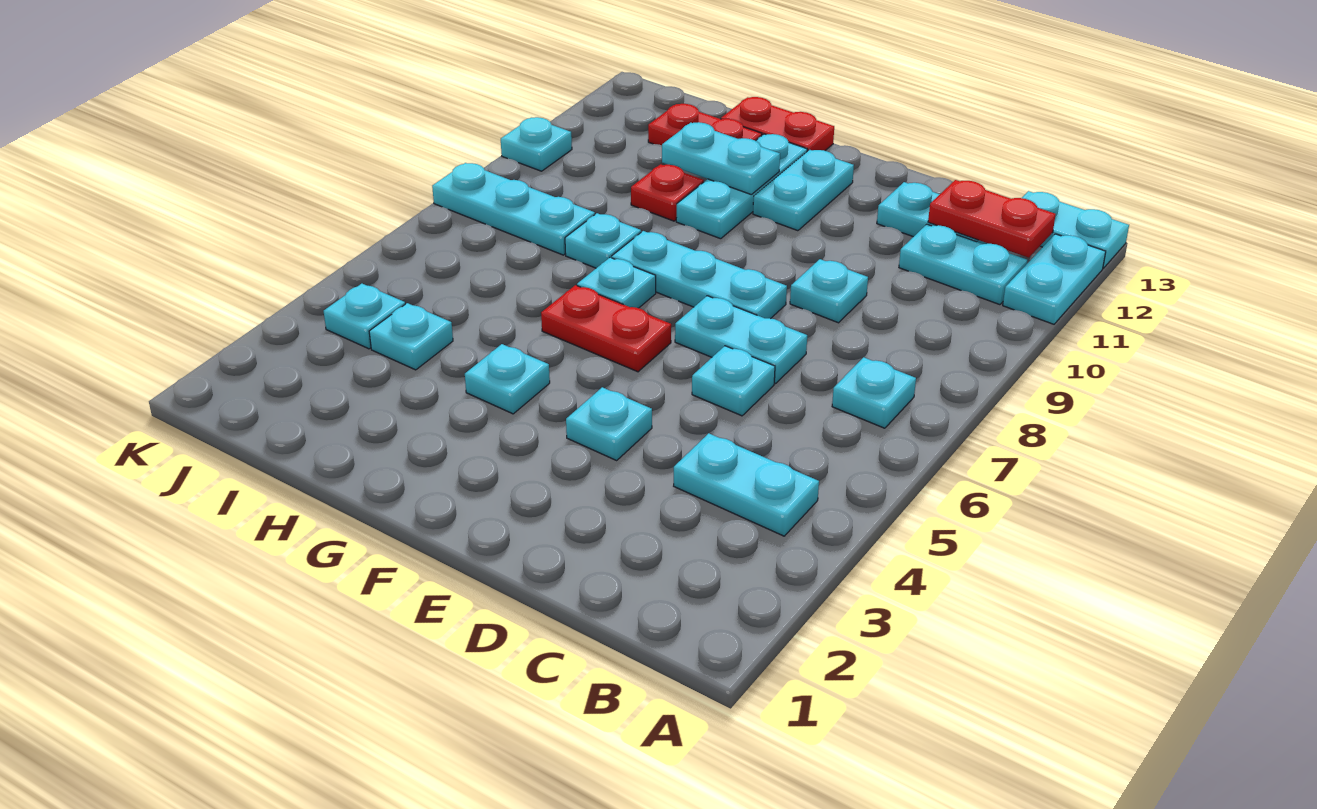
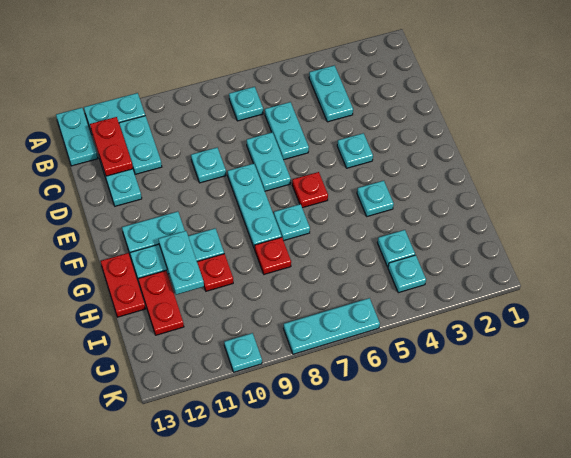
cyan 1x1 plate [692,346,775,416] -> cyan 1x2 plate [265,102,309,160]
red 1x2 plate [541,285,671,372] -> red 1x1 plate [292,172,328,208]
cyan 1x1 plate [565,213,641,268] -> red 1x1 plate [255,237,291,274]
cyan 1x3 plate [432,163,595,255] -> cyan 1x3 plate turned to [283,298,380,354]

